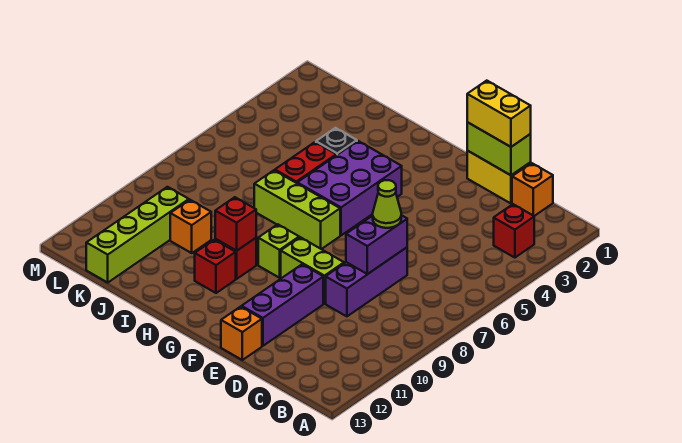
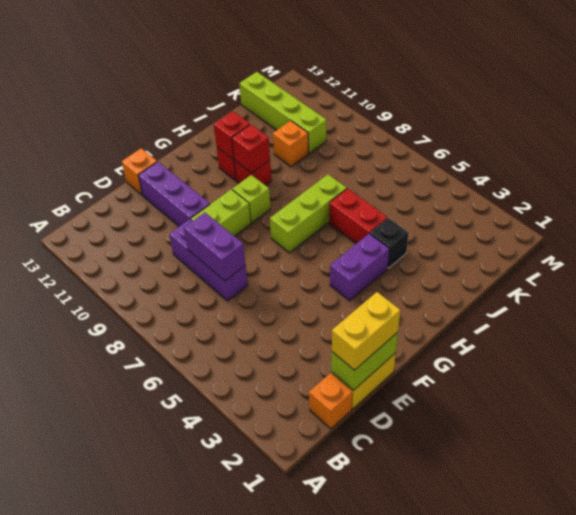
red 1x1 brick [494,204,534,258] -> red 1x1 brick moved to [214,111,250,159]
lime 1x1 cone [373,180,401,228] -> none
purple 2x3 brick [297,141,402,235] -> purple 1x2 brick [330,234,389,301]

